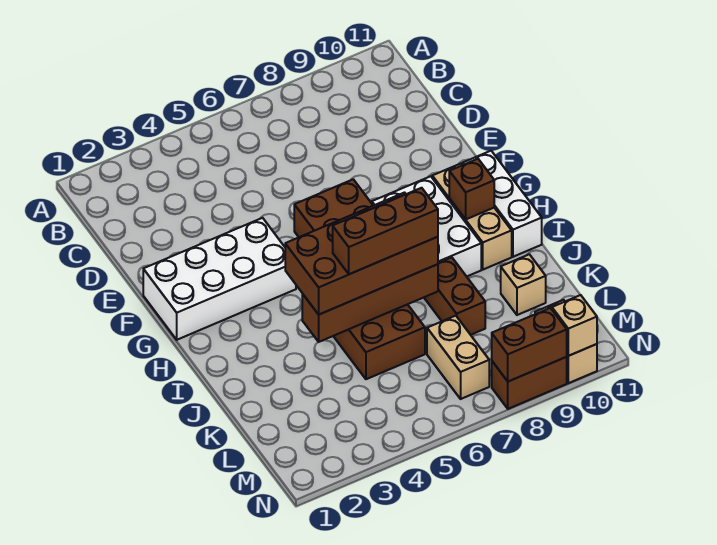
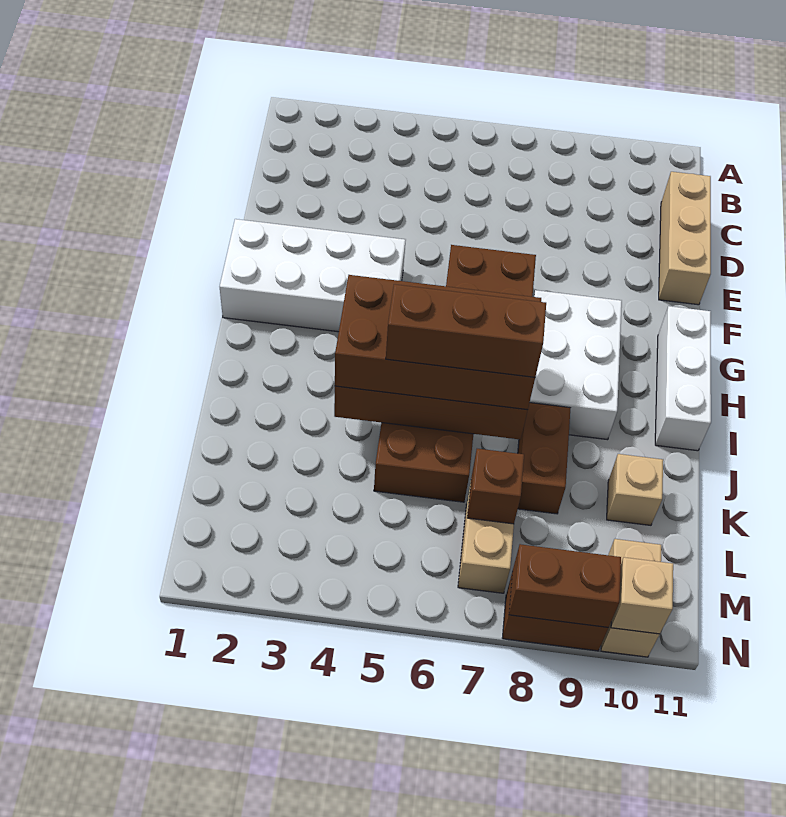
tan 1x3 brick [432,164,512,270] -> tan 1x3 brick moved to [659,172,711,305]
brown 1x1 brick [449,159,494,219] -> brown 1x1 brick moved to [467,449,524,524]

